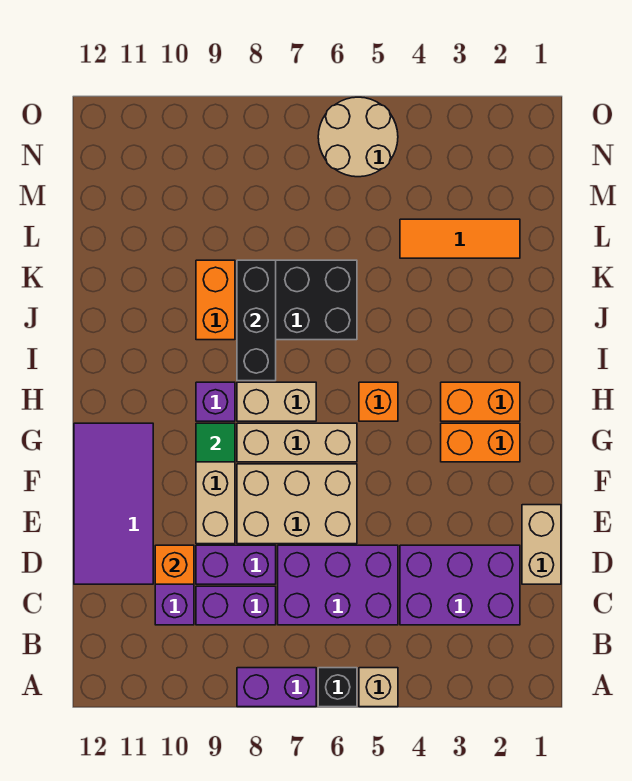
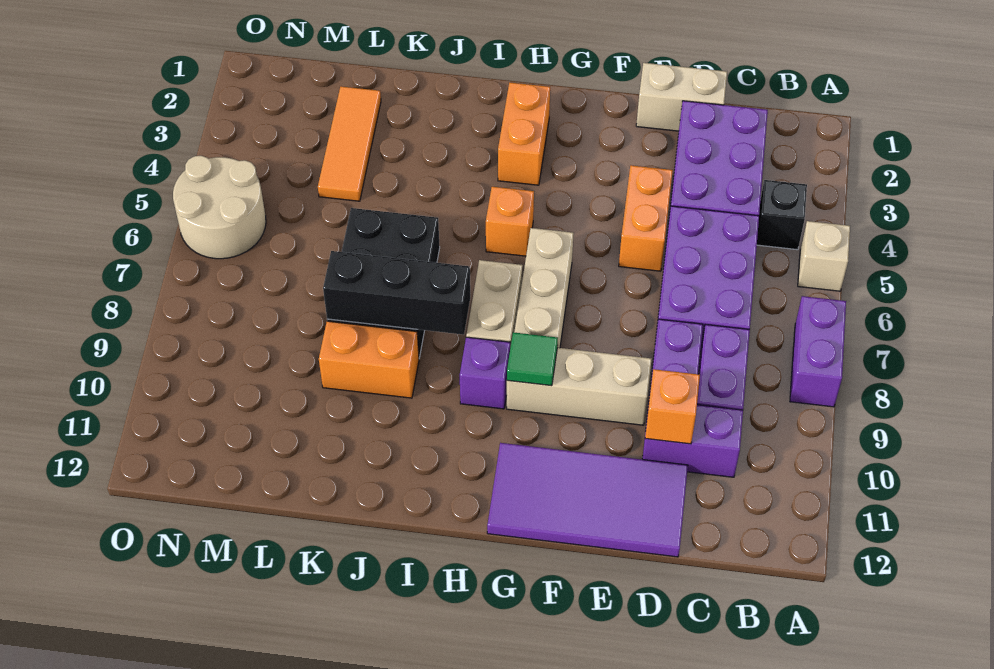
black 1x1 brick [318,668,357,707] -> black 1x1 brick moved to [757,180,807,250]
tan 2x3 brick [237,464,357,544] -> none
orange 1x2 brick [441,423,520,462] -> orange 1x2 brick moved to [619,165,673,271]

